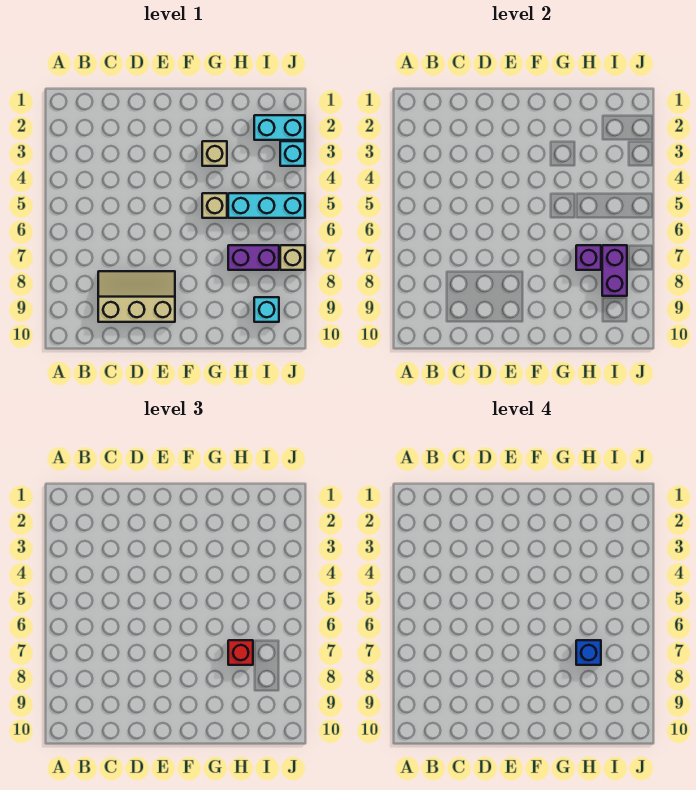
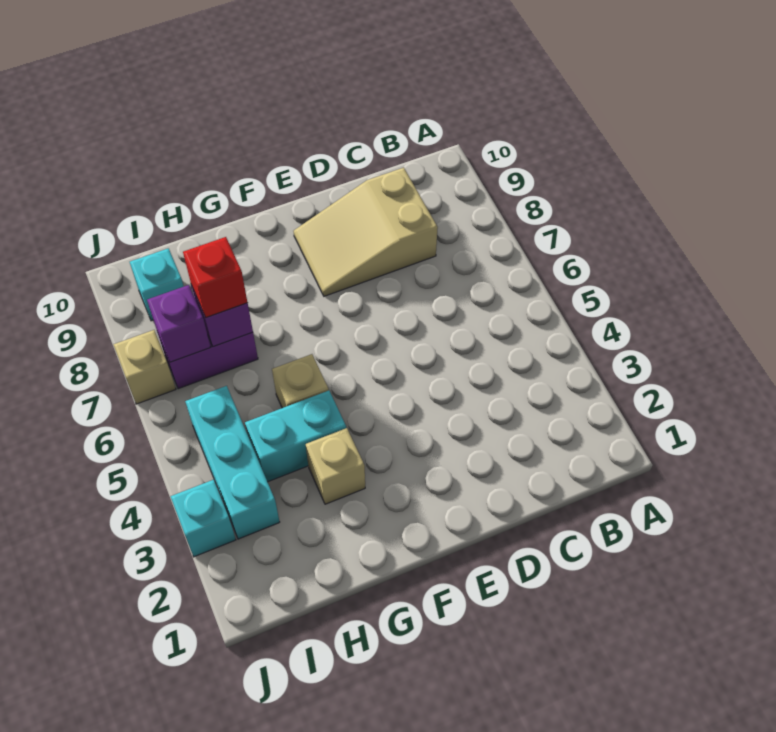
tan 2x3 slope [98,271,175,322] -> tan 2x3 slope turned to [294,168,438,296]
cyan 1x3 brick [228,193,305,218] -> cyan 1x3 brick turned to [185,386,280,539]
blue 1x1 brick [576,640,601,665] -> none
cyan 1x2 brick [254,115,305,140] -> cyan 1x2 brick moved to [245,391,346,482]
purple 1x2 brick [602,245,627,296] -> purple 1x1 brick [147,285,211,362]

